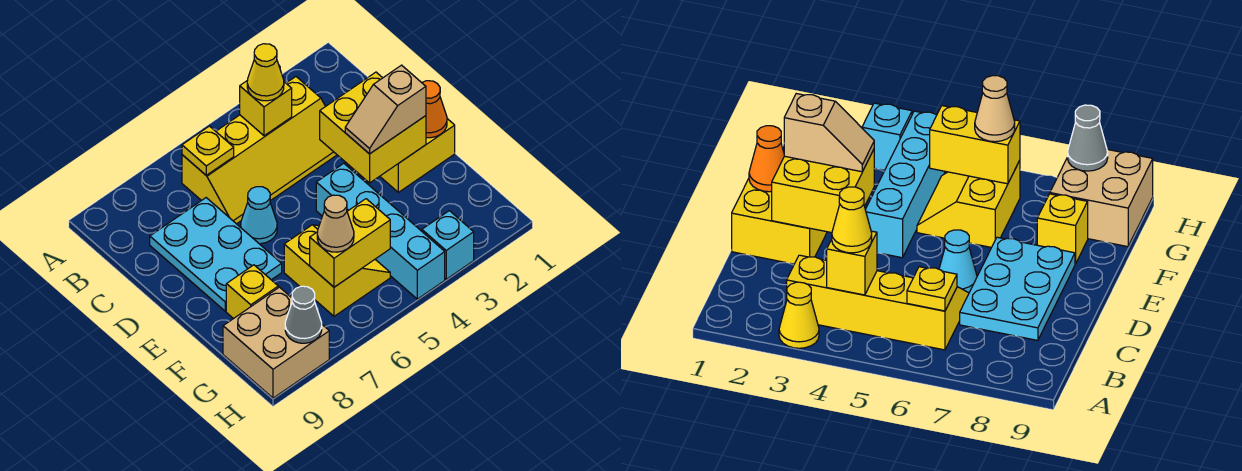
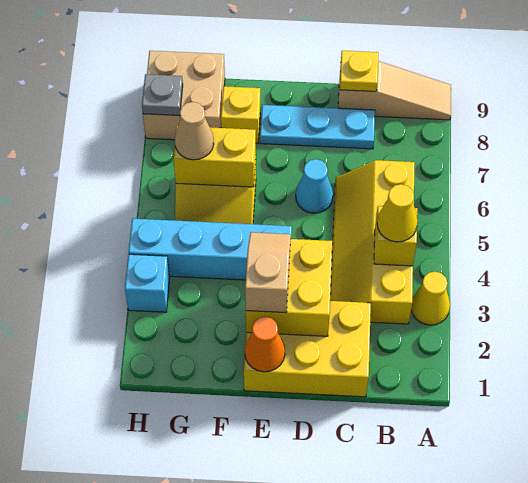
none -> tan 1x3 slope [338,61,451,120]
yellow 1x1 plate [182,126,234,175] -> yellow 1x1 plate moved to [340,51,378,91]
cyan 2x3 plate [150,198,282,311] -> cyan 1x3 plate [260,105,375,149]
yellow 2x2 brick [380,119,455,192] -> yellow 2x3 brick [244,301,371,397]
yellow 1x2 brick [310,199,390,287] -> yellow 1x2 brick turned to [174,126,256,187]
grey 1x1 cone [285,286,322,343] -> grey 1x1 plate [142,74,183,116]

